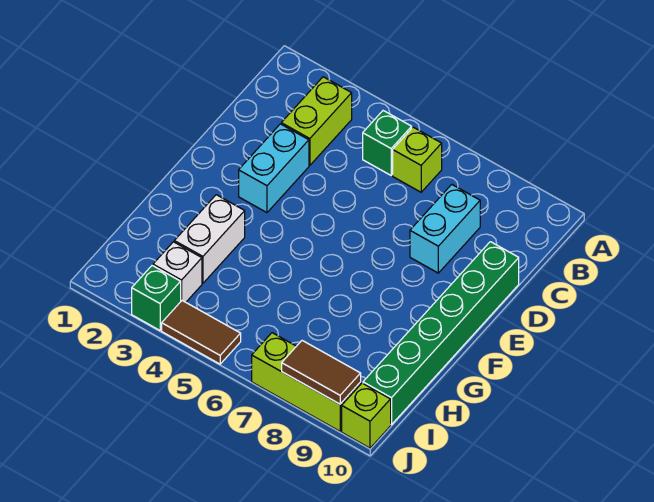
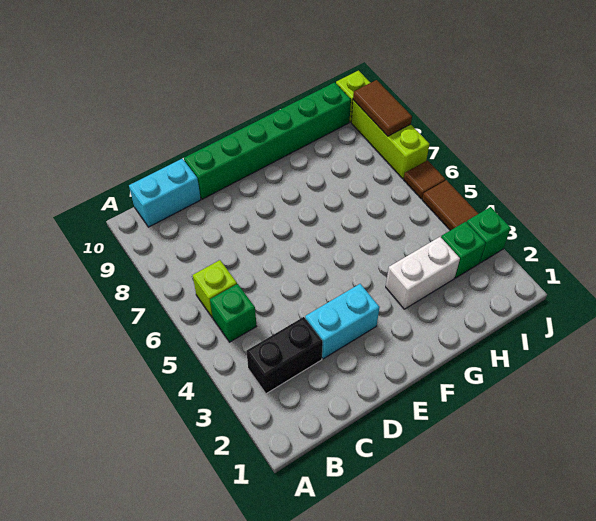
lime 1x2 brick [281,77,352,166] -> black 1x2 brick [246,317,323,394]
cyan 1x2 brick [410,184,480,273] -> cyan 1x2 brick moved to [129,159,201,227]
white 1x1 brick [153,242,202,302] -> green 1x1 brick [441,222,486,278]
none -> brown 1x1 tile [404,160,445,199]

